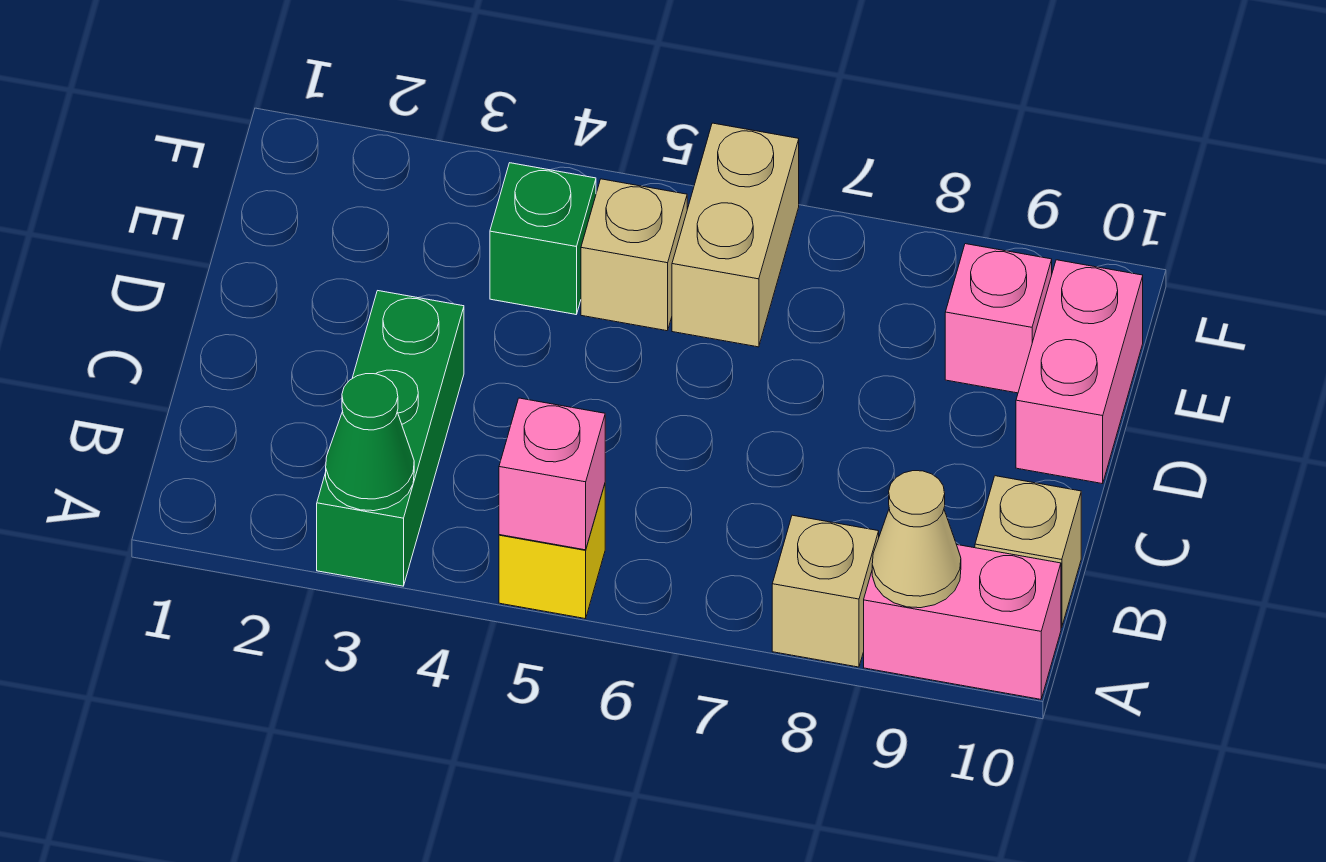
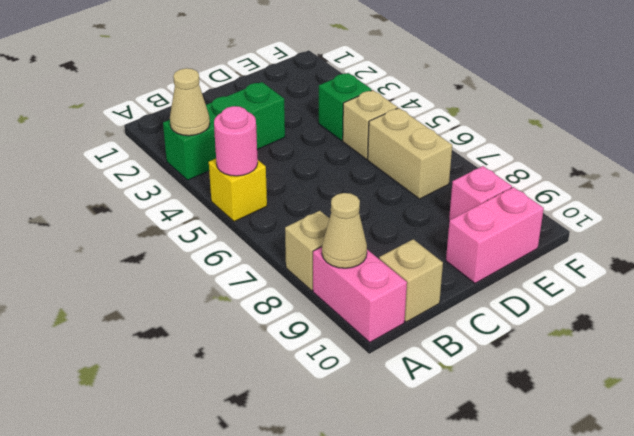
green 1x1 cone [326,374,414,511] -> tan 1x1 cone [170,68,210,136]
pink 1x1 brick [499,398,605,550] -> pink 1x1 round brick [214,106,258,176]
tan 1x2 brick [672,123,799,347] -> tan 1x2 brick turned to [368,108,452,199]

